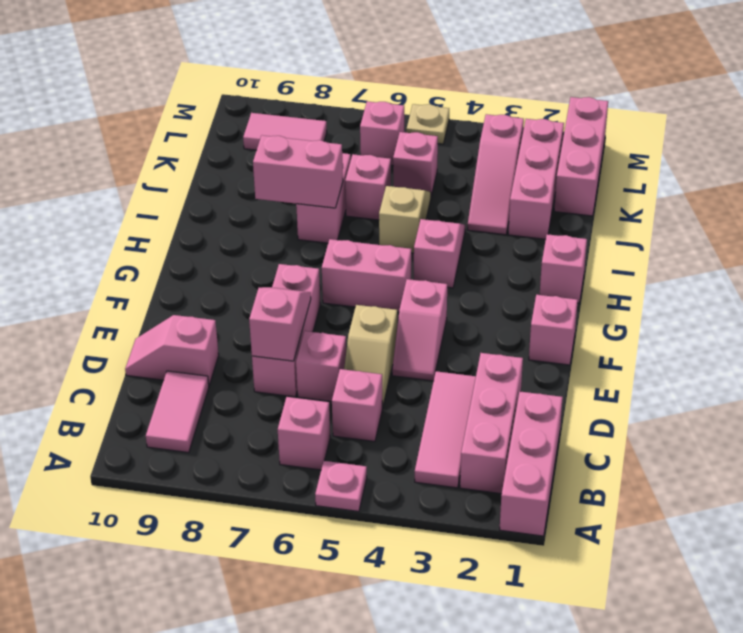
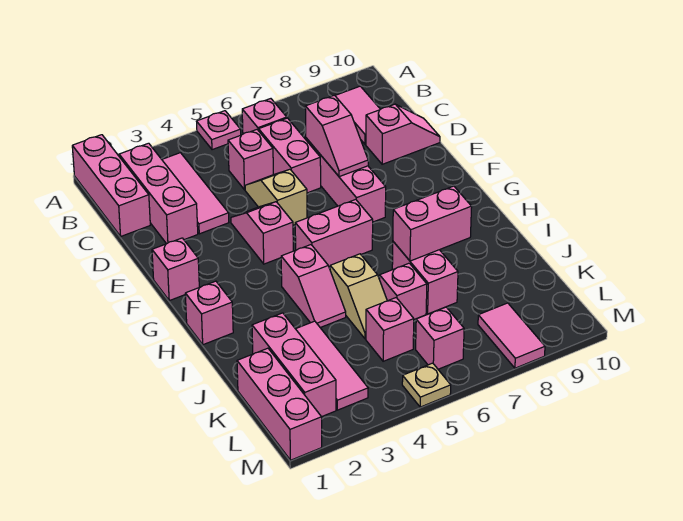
pink 1x1 brick [296,331,346,402] -> pink 1x2 brick [259,118,321,193]
pink 1x3 slope [467,114,524,235] -> pink 1x3 tile [296,321,368,410]
pink 1x2 tile [243,113,327,150] -> pink 1x2 tile turned to [478,303,545,368]

